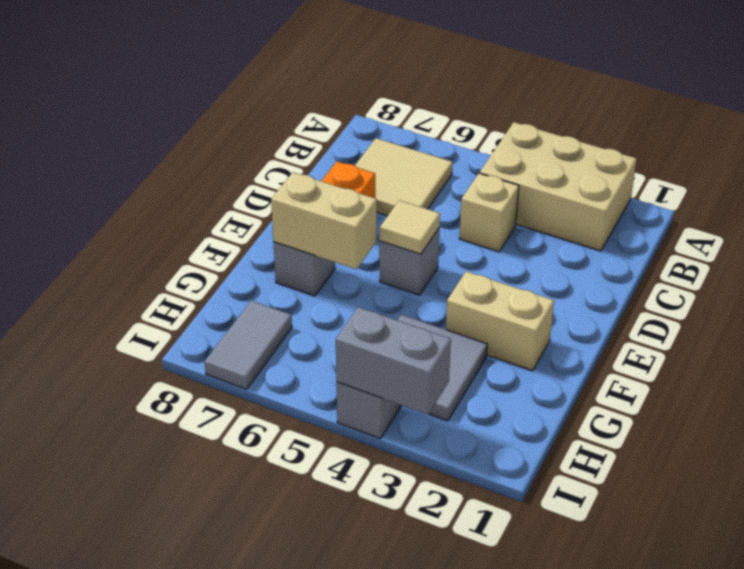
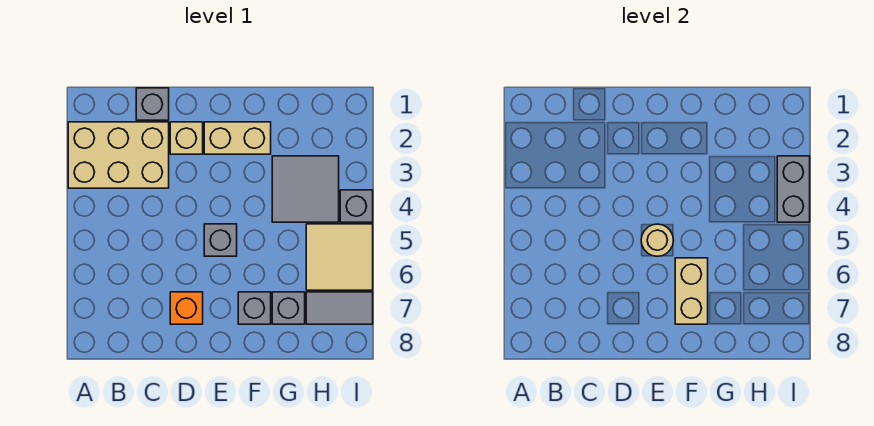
tan 2x3 brick [480,122,636,251] -> tan 2x3 brick turned to [68,122,169,188]
tan 2x2 tile [355,138,453,216] -> tan 2x2 tile moved to [306,224,373,290]
none -> grey 1x1 brick [136,88,169,120]
tan 1x1 brick [460,173,519,252] -> tan 1x1 brick moved to [170,122,203,154]
tan 1x1 tile [380,200,440,254] -> tan 1x1 round brick [641,224,674,256]
tan 1x2 brick [446,271,554,371] -> tan 1x2 brick turned to [204,122,271,154]
none -> grey 1x1 brick [272,292,305,324]

